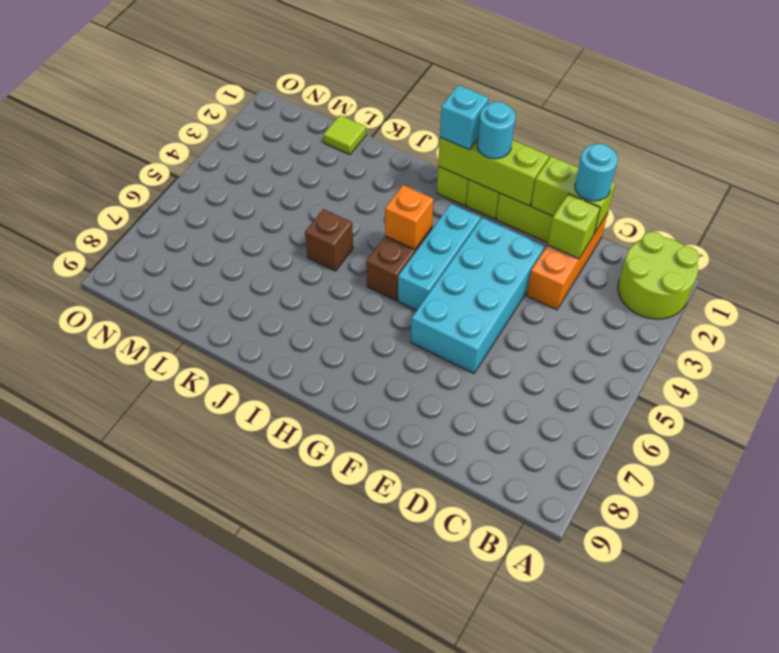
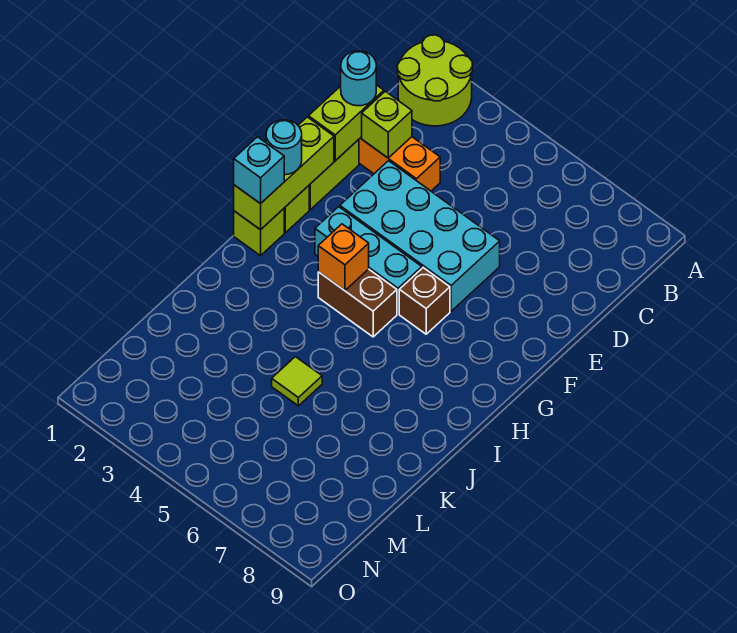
brown 1x1 brick [305,209,353,271] -> brown 1x1 brick moved to [399,268,450,334]
lime 1x1 tile [323,115,366,154] -> lime 1x1 tile moved to [272,357,322,406]

